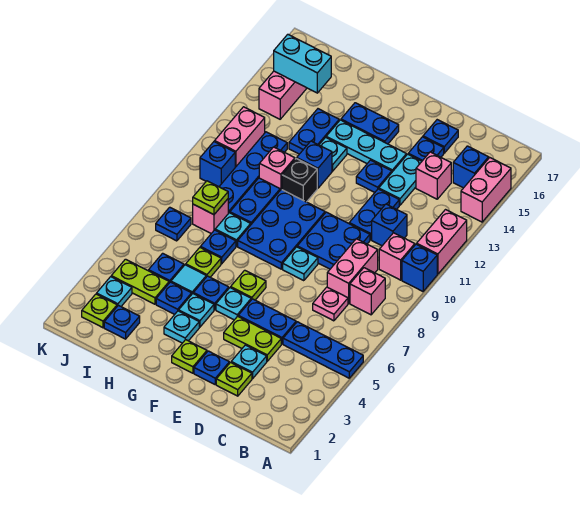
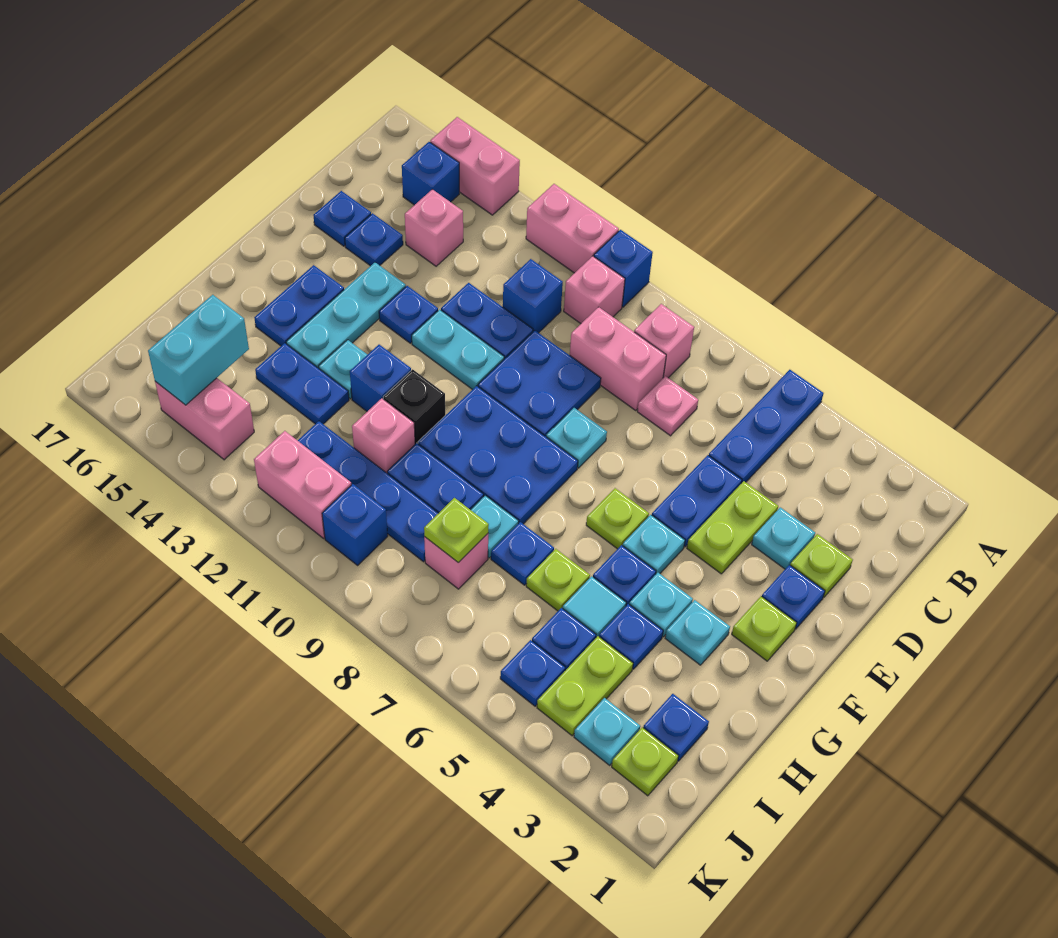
cyan 1x2 plate [379,154,422,205] -> cyan 1x2 plate moved to [412,309,504,390]
blue 1x1 plate [156,207,191,241] -> blue 1x1 plate moved to [500,640,565,706]

